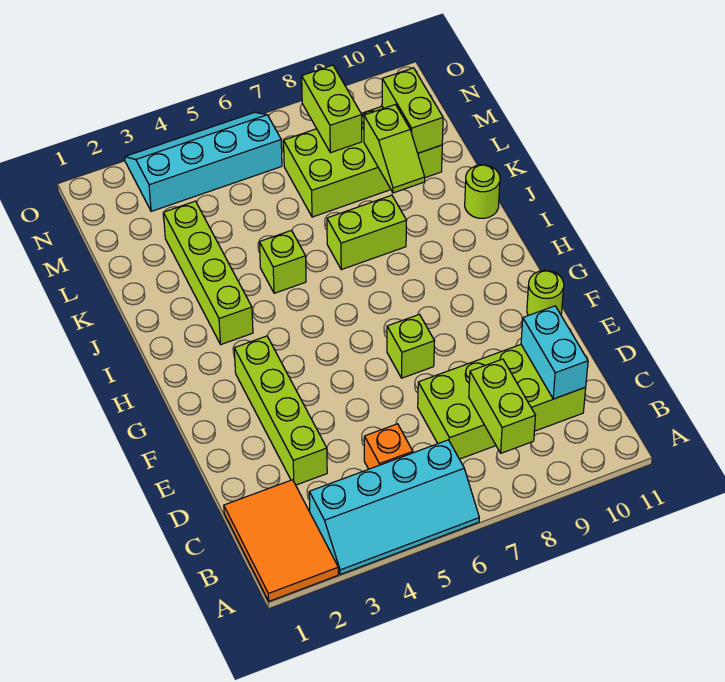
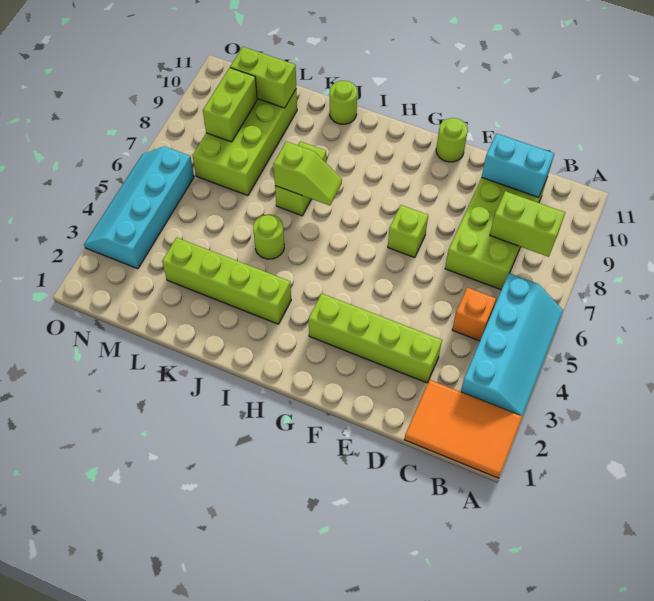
lime 1x1 brick [259,231,306,293] -> lime 1x1 round brick [253,214,284,259]
lime 1x2 slope [364,105,425,193] -> lime 1x2 slope moved to [273,141,342,206]
lime 1x2 brick [302,65,362,153] -> lime 1x2 brick turned to [203,68,257,142]

